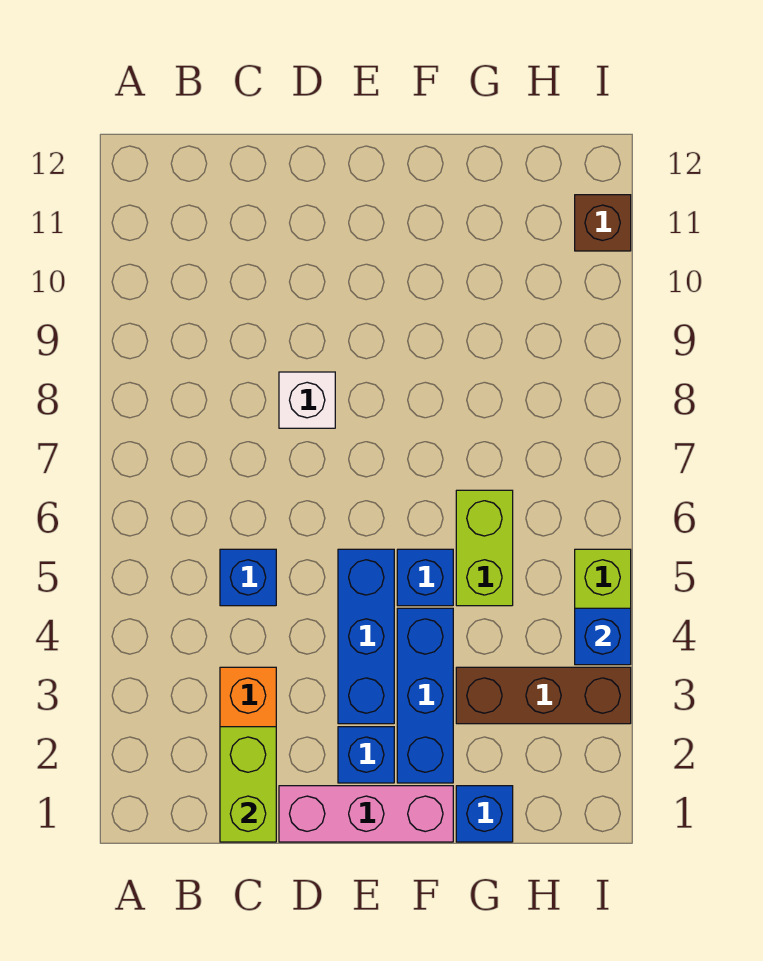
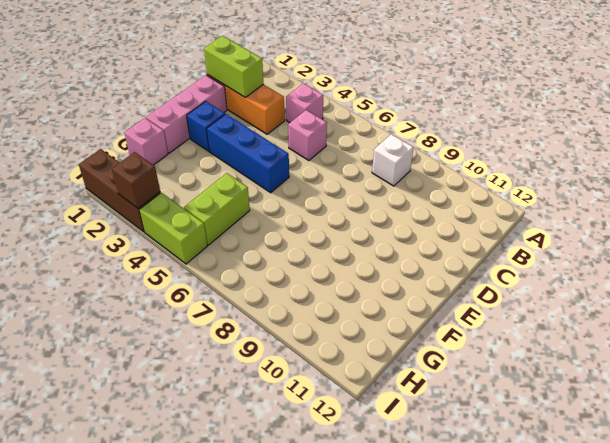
none -> pink 1x1 brick [286,83,323,123]
blue 1x1 brick [220,549,276,606] -> pink 1x1 brick [288,110,327,161]
white 1x1 brick [279,372,335,428] -> white 1x1 brick moved to [372,134,414,186]
blue 1x3 brick [397,608,453,783] -> none
blue 1x1 brick [397,549,453,606] -> none
blue 1x1 brick [456,786,513,842] -> pink 1x1 brick [125,118,168,165]
brown 1x3 brick [456,667,631,724] -> brown 1x3 brick turned to [79,149,160,232]
lime 1x2 brick [456,490,513,606] -> lime 1x2 brick turned to [184,173,250,245]
blue 1x1 brick [575,608,631,665] -> none
brown 1x1 brick [575,195,631,251] -> brown 1x1 brick moved to [112,152,160,208]

